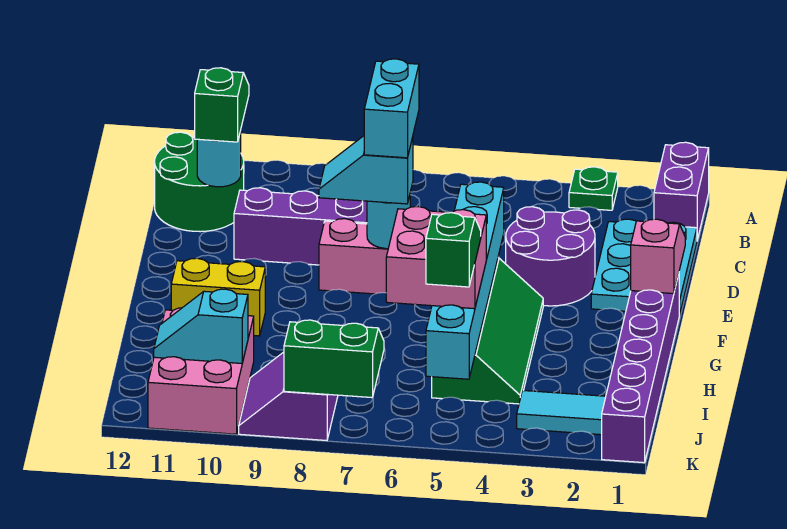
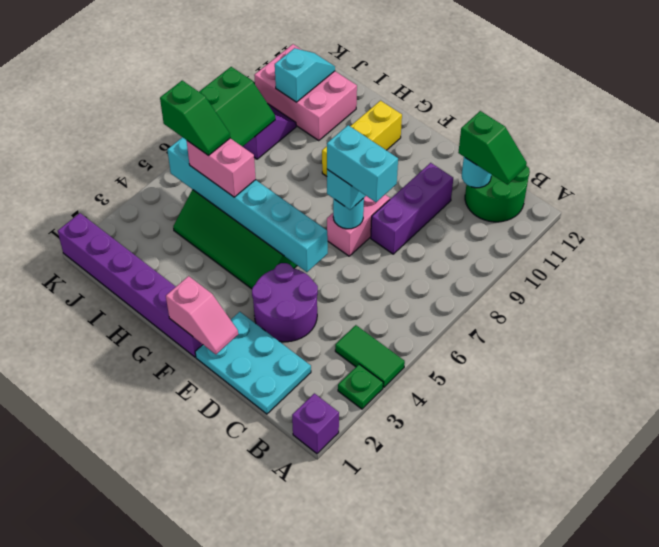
purple 1x2 brick [654,142,709,240] -> purple 1x1 brick [292,393,339,454]
none -> green 1x2 tile [335,325,405,388]
yellow 1x2 brick [171,258,265,336] -> yellow 1x3 brick [322,101,402,176]
pink 2x2 brick [386,207,486,309] -> pink 1x2 brick [187,138,256,197]
cyan 1x2 tile [517,390,606,435] -> none

